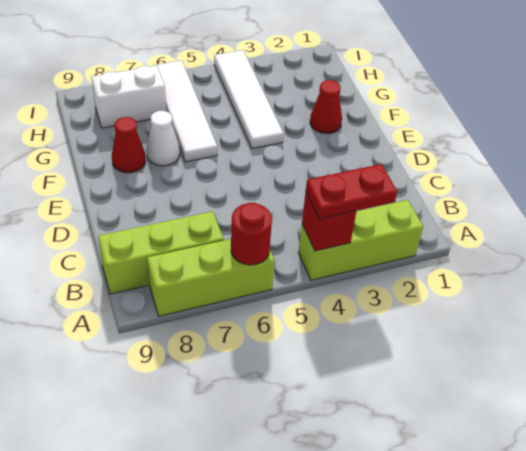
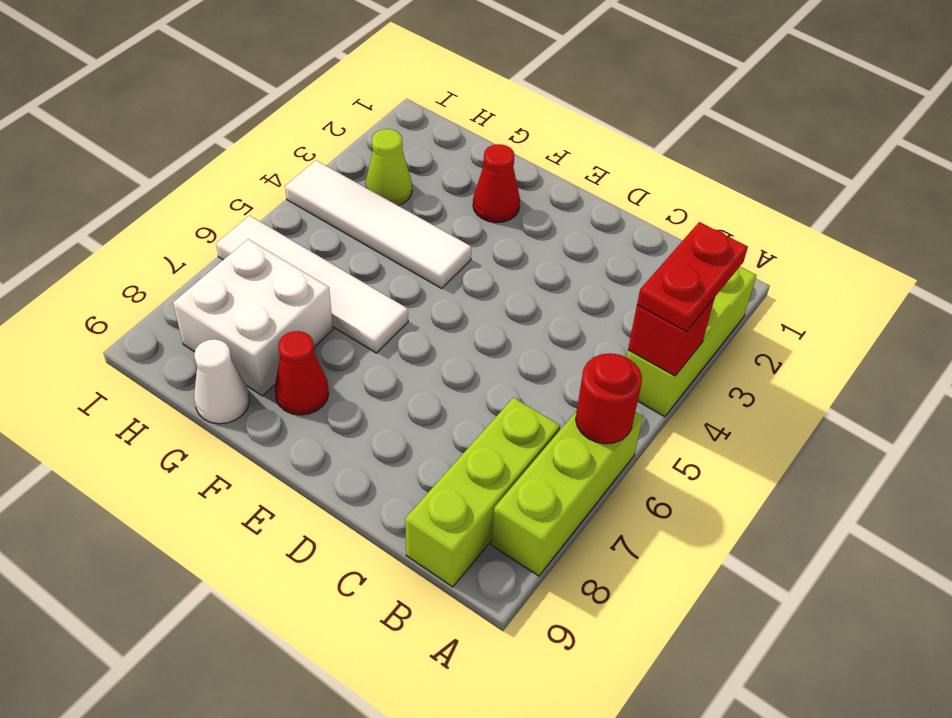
white 1x1 cone [146,111,180,166] -> white 1x1 cone moved to [194,339,249,424]
none -> lime 1x1 cone [365,129,412,205]
white 1x2 brick [92,65,166,128] -> white 2x2 brick [173,239,333,396]

